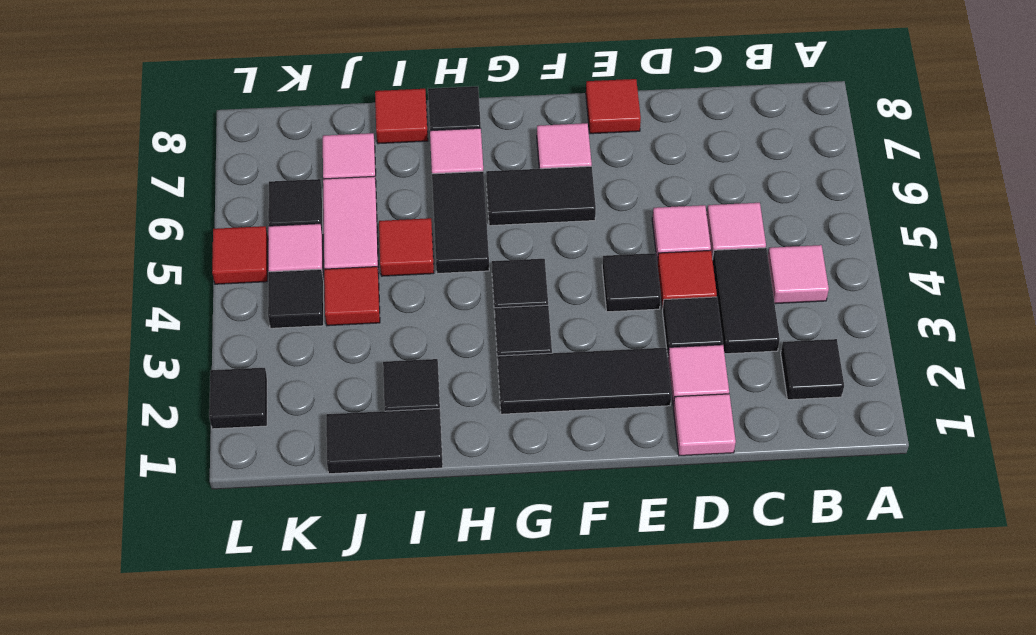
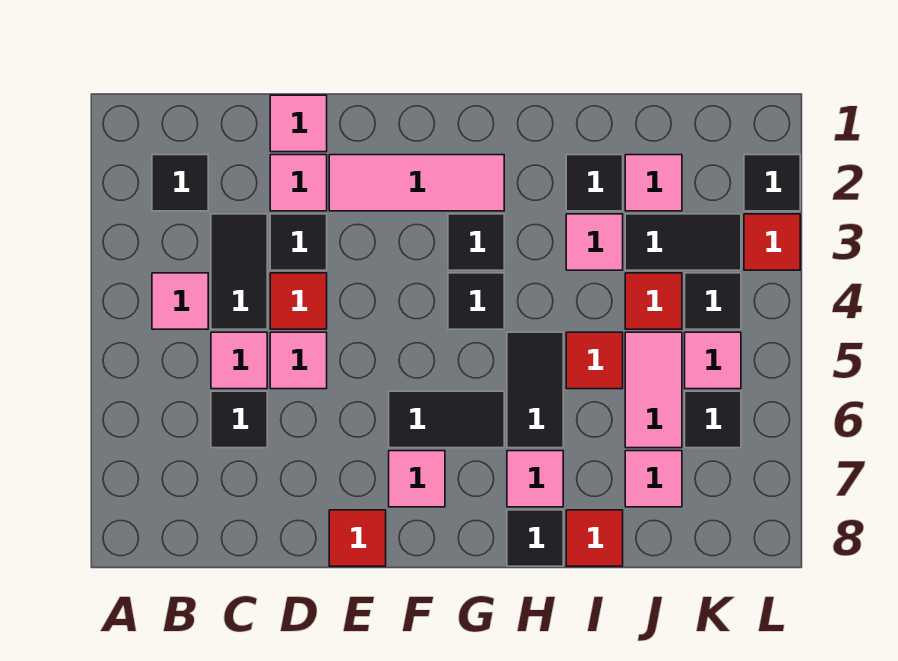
black 1x3 tile [498,348,672,414] -> pink 1x3 tile [329,155,504,211]
black 1x1 tile [602,253,661,312] -> black 1x1 tile moved to [211,391,267,448]
black 1x2 tile [326,408,443,474] -> black 1x2 tile moved to [625,214,741,270]
none -> pink 1x1 tile [566,214,623,270]
none -> pink 1x1 tile [625,155,682,211]
red 1x1 tile [212,226,268,284] -> red 1x1 tile moved to [744,214,800,270]

